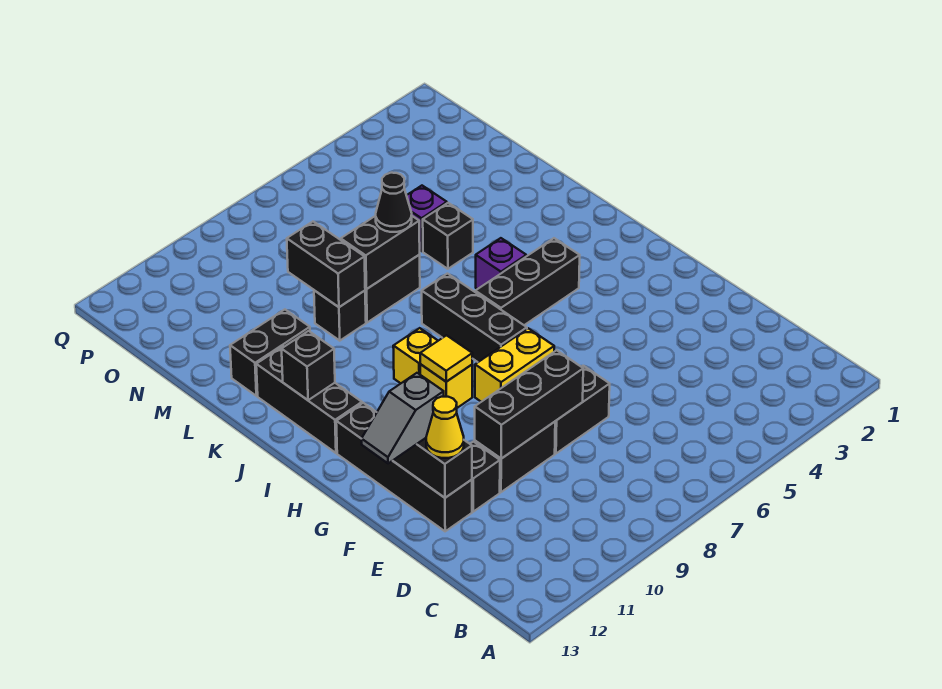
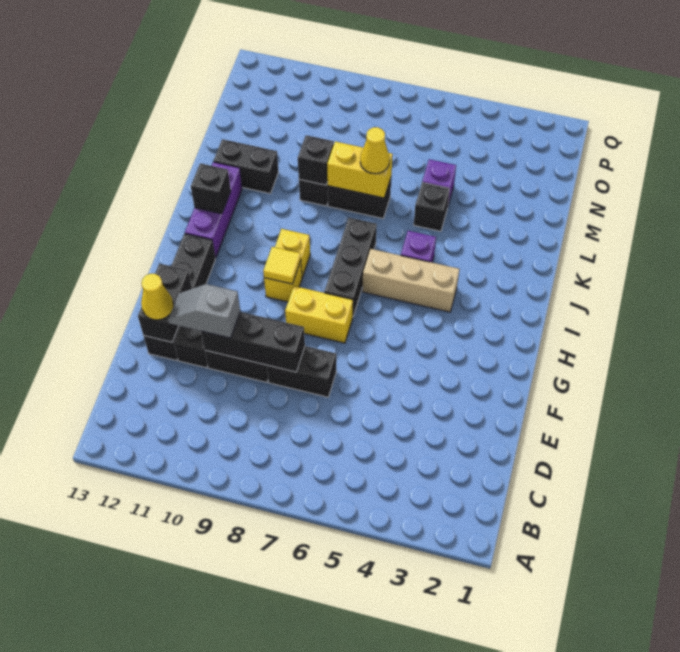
grey 1x2 slope [362,373,444,463] -> grey 1x2 slope moved to [168,284,240,338]
black 1x3 brick [475,238,580,325] -> tan 1x3 brick [362,249,460,312]
black 1x3 brick [256,346,362,453] -> purple 1x3 brick [185,162,242,258]
black 1x2 brick [341,216,420,289] -> yellow 1x2 brick [327,142,393,198]
black 1x1 cone [376,173,412,232] -> yellow 1x1 cone [360,127,390,174]
black 1x2 brick [287,222,365,307] -> black 1x1 brick [298,135,334,185]

